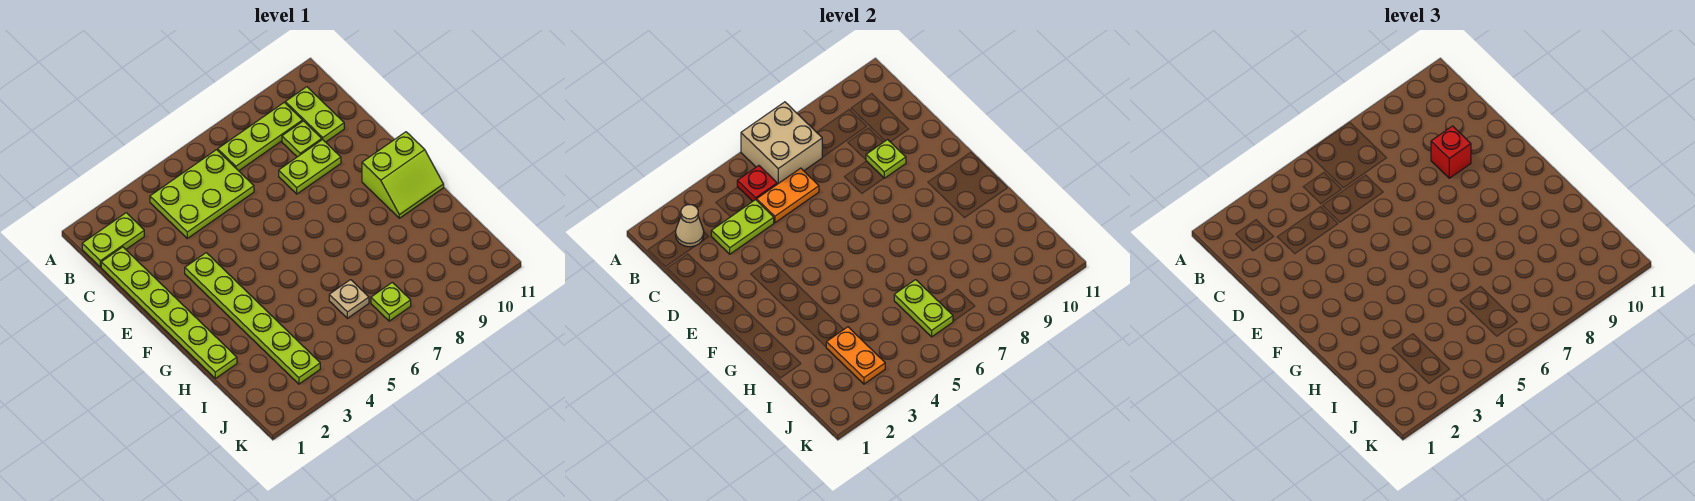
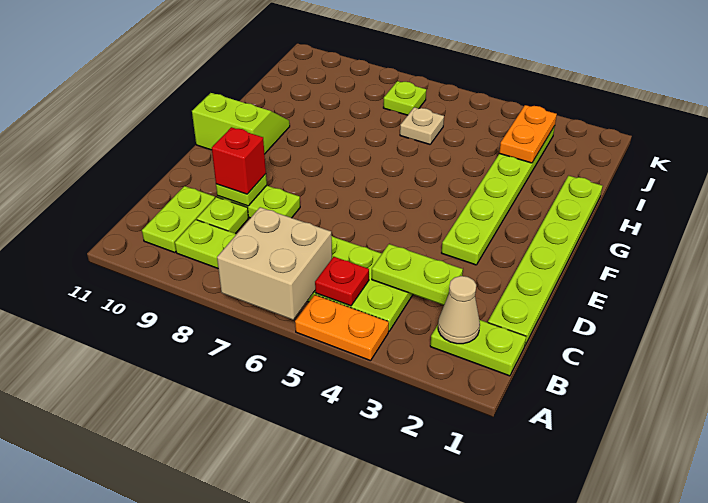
orange 1x2 plate [757,168,819,223] -> orange 1x2 plate moved to [295,295,389,361]
lime 1x2 plate [894,280,953,337] -> none

